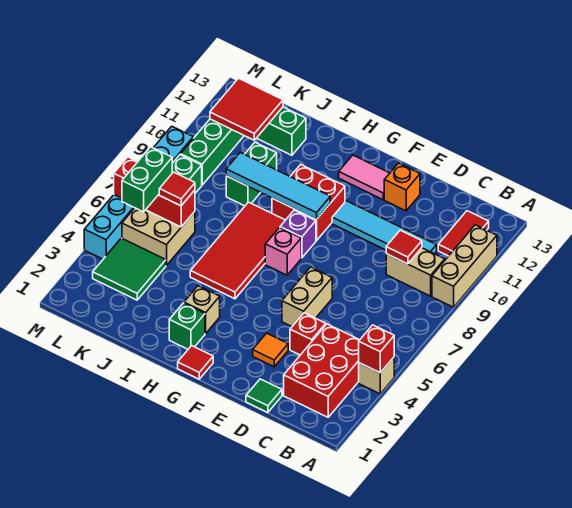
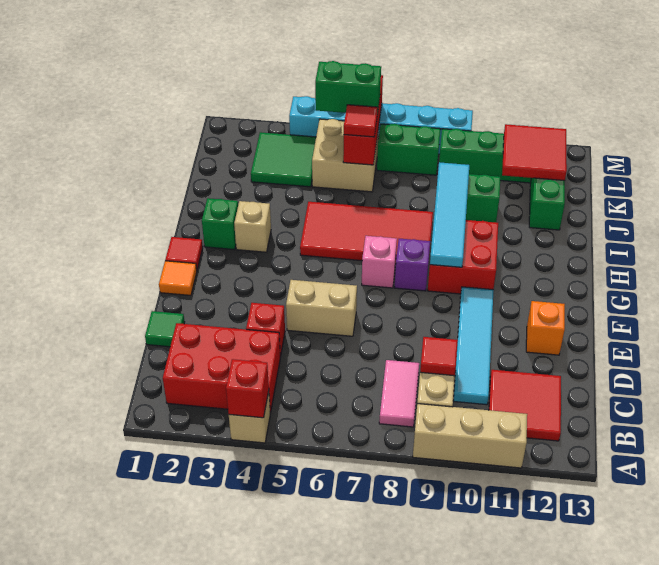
red 1x2 tile [438,211,489,256] -> red 2x2 tile [489,370,561,441]
orange 1x1 tile [253,333,288,367] -> orange 1x1 tile moved to [159,261,197,295]
pink 1x2 tile [339,155,390,200] -> pink 1x2 tile moved to [379,360,419,427]

